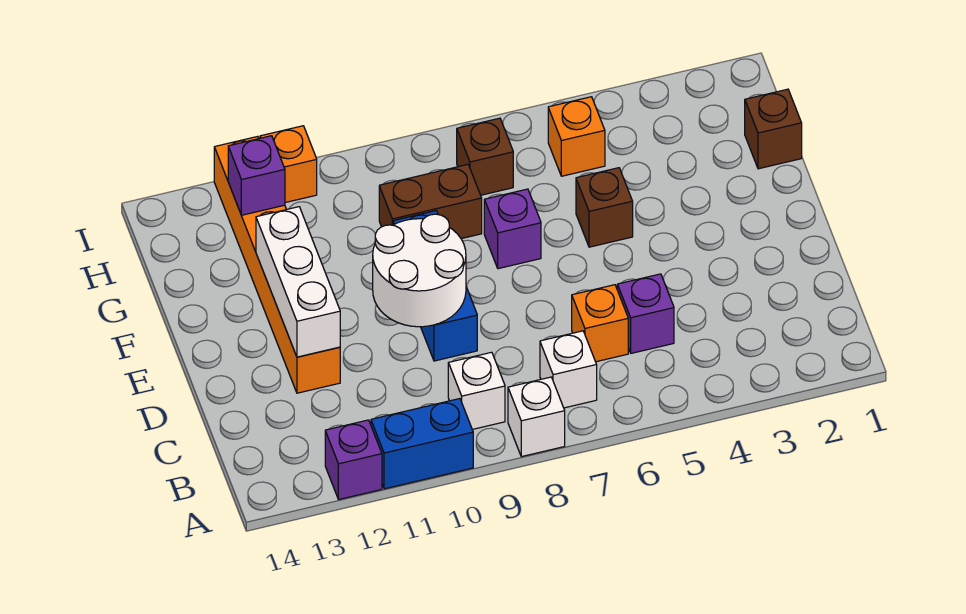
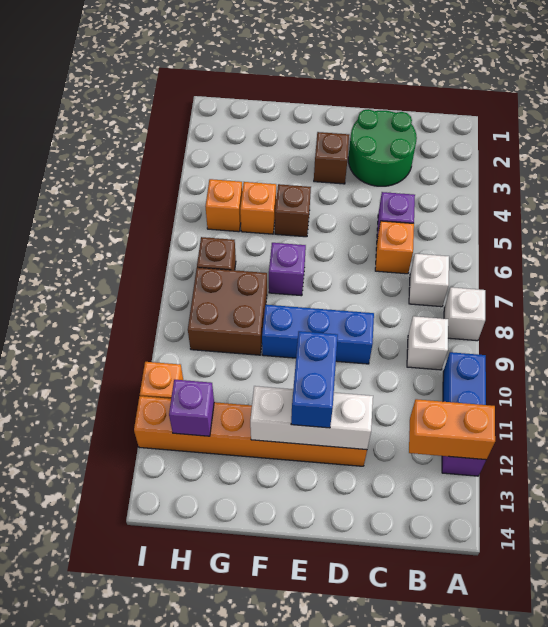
none -> orange 1x2 brick [409,399,495,460]
none -> green 2x2 round brick [348,109,417,186]
white 2x2 round brick [373,214,466,327] -> none
none -> blue 1x2 brick [291,331,338,428]
brown 1x1 brick [745,89,802,169] -> brown 1x1 brick moved to [314,132,349,184]
none -> orange 1x1 brick [240,182,276,234]
brown 1x2 brick [379,165,482,239] -> brown 2x2 brick [188,268,267,355]

